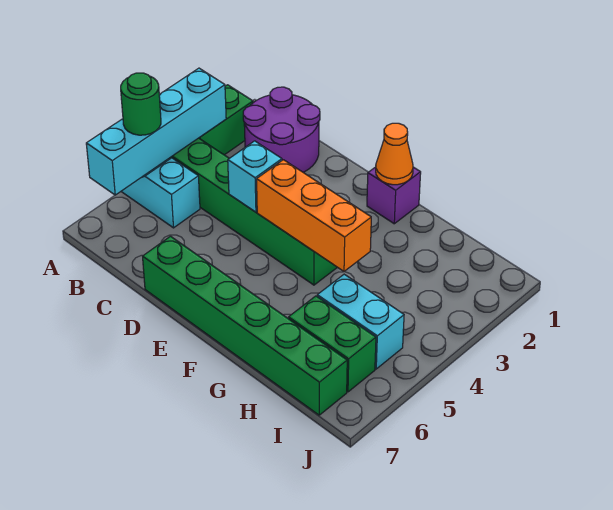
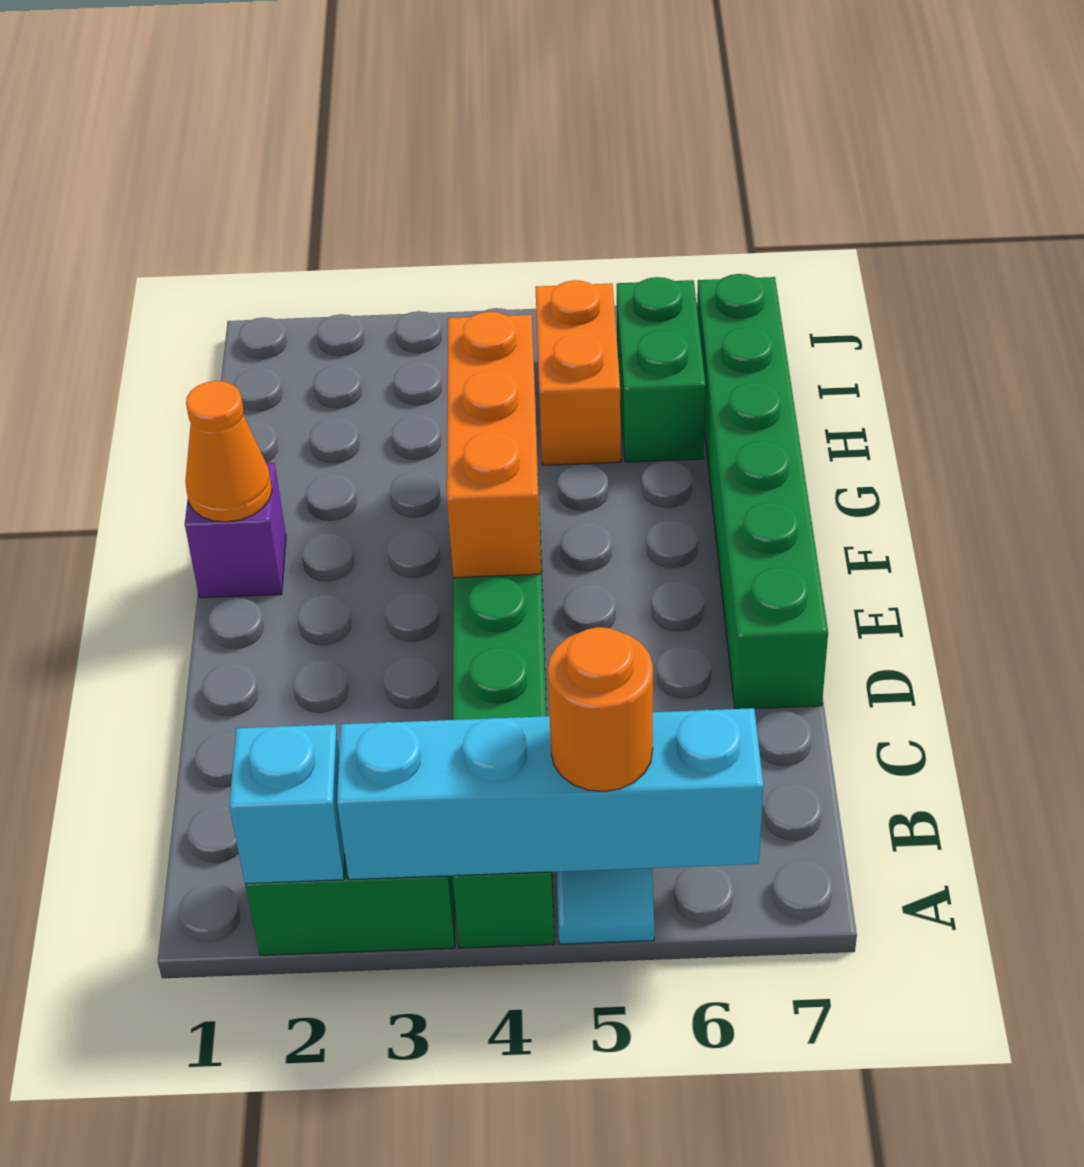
green 1x1 round brick [121,73,161,135] -> orange 1x1 round brick [548,627,653,791]
purple 2x2 round brick [243,87,320,172] -> none
cyan 1x1 brick [228,141,282,212] -> cyan 1x1 brick moved to [229,724,345,884]
cyan 1x2 brick [317,274,404,369] -> orange 1x2 brick [535,280,621,465]

